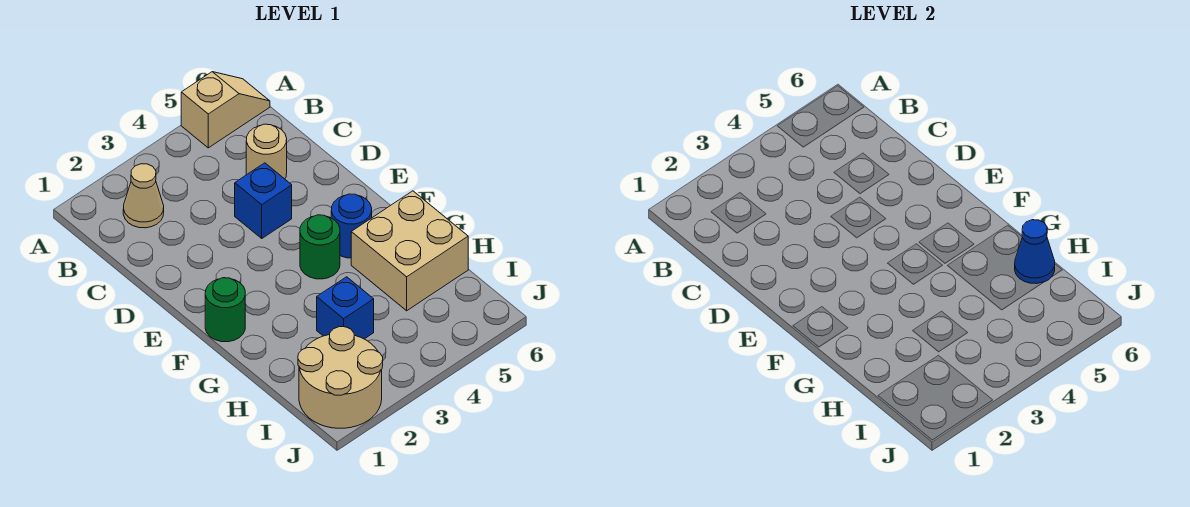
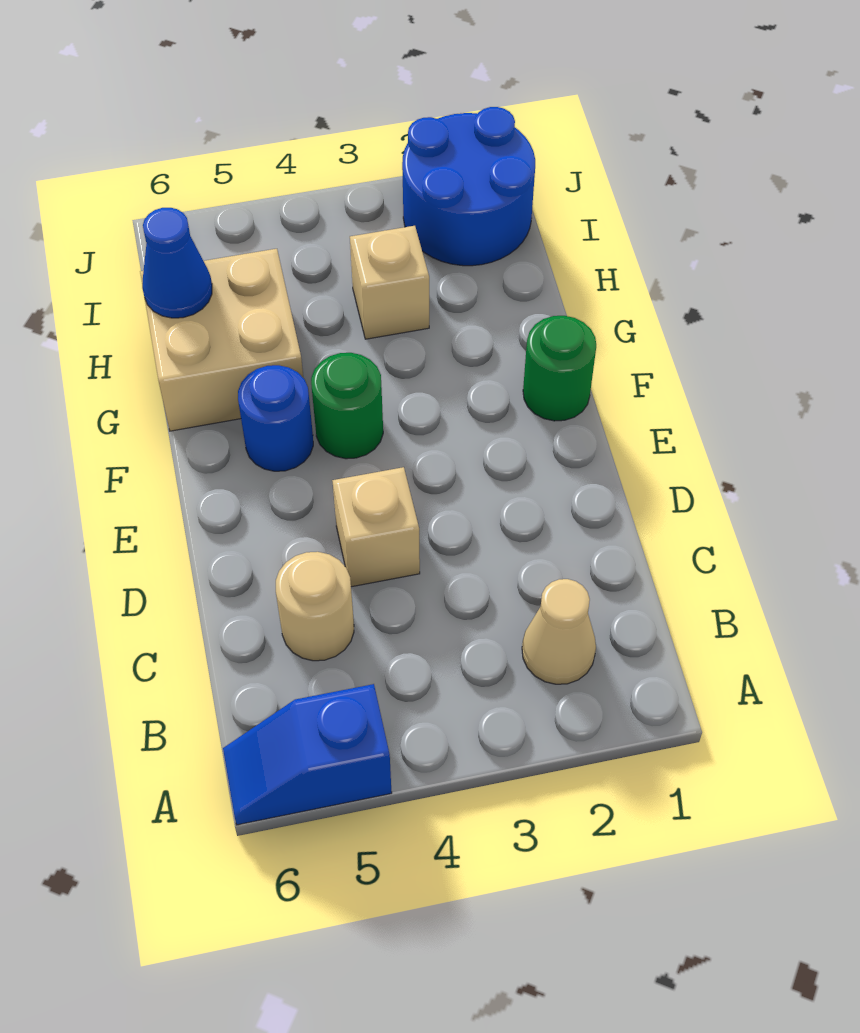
tan 1x2 slope [181,72,270,148] -> blue 1x2 slope [223,684,392,825]
blue 1x1 brick [235,163,292,238] -> tan 1x1 brick [332,467,420,587]
blue 1x1 brick [317,277,374,339] -> tan 1x1 brick [350,226,429,339]
tan 2x2 round brick [298,327,383,428] -> blue 2x2 round brick [402,107,535,266]

